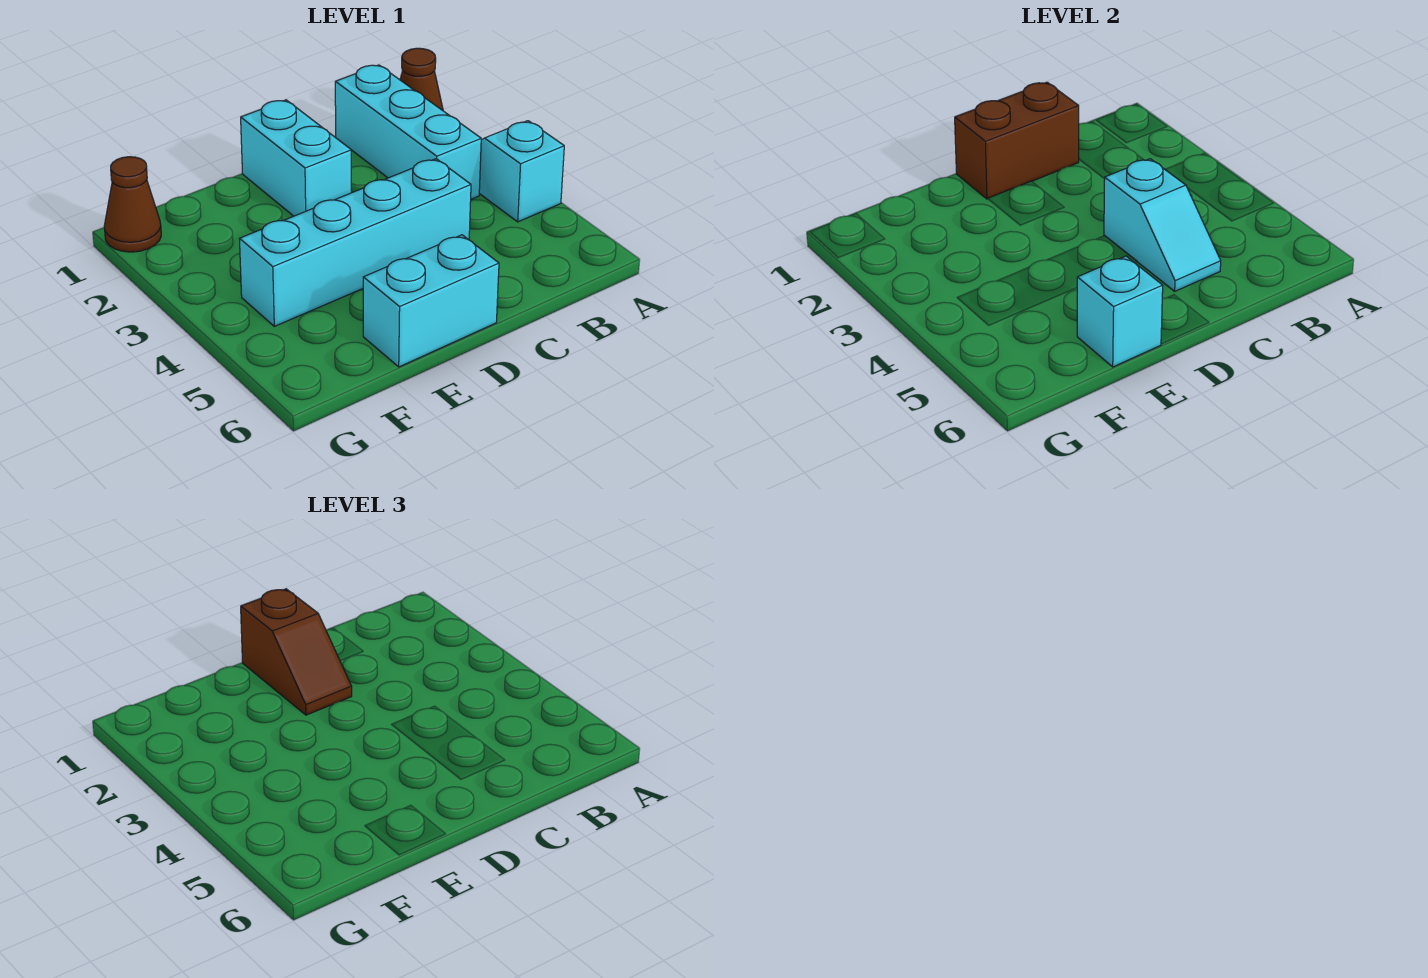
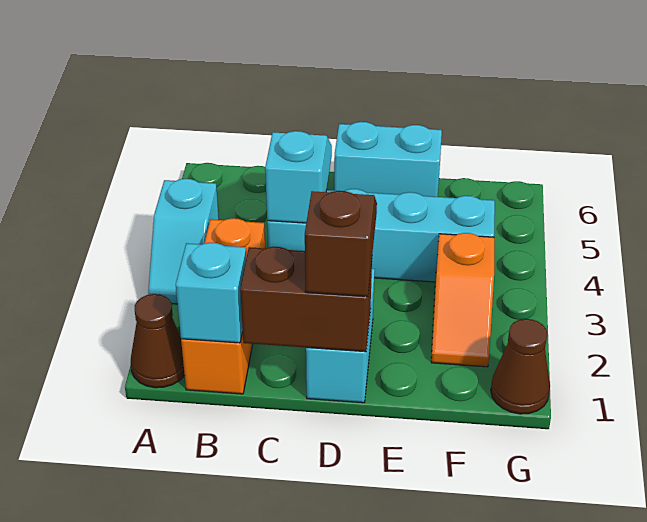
cyan 1x3 brick [335,65,481,199] -> orange 1x3 brick [181,218,265,394]
cyan 1x1 brick [1077,256,1163,367] -> cyan 1x1 brick moved to [176,243,246,343]
none -> orange 1x2 slope [431,233,494,367]

